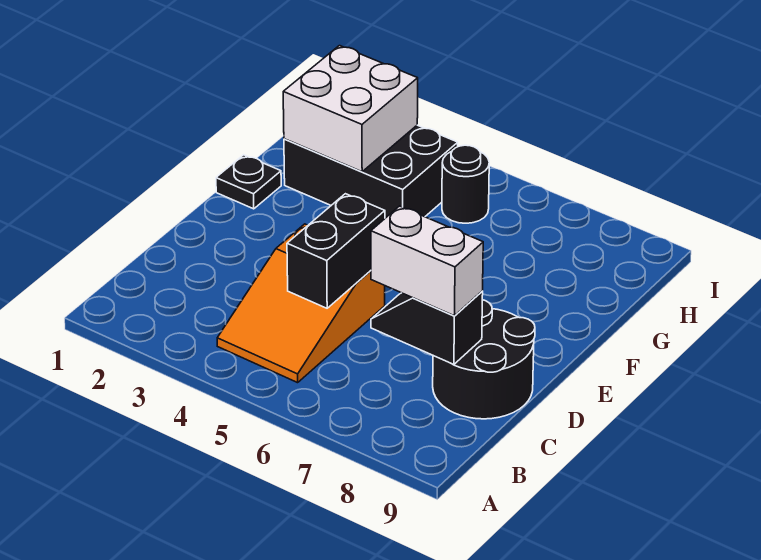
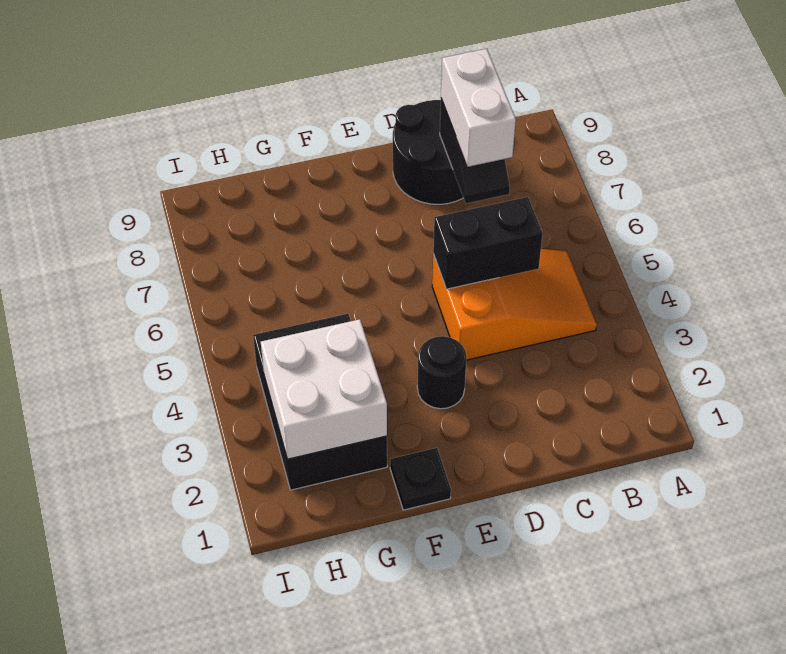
black 1x1 round brick [442,145,489,223] -> black 1x1 round brick moved to [417,336,467,409]

